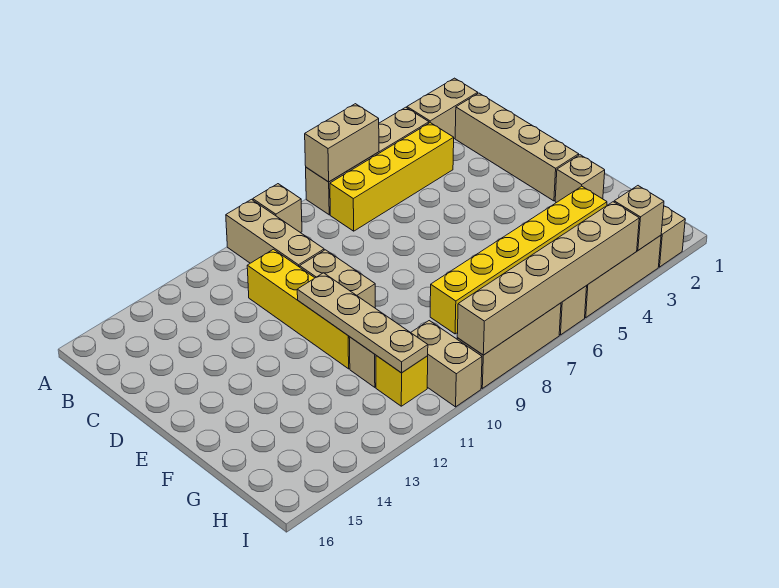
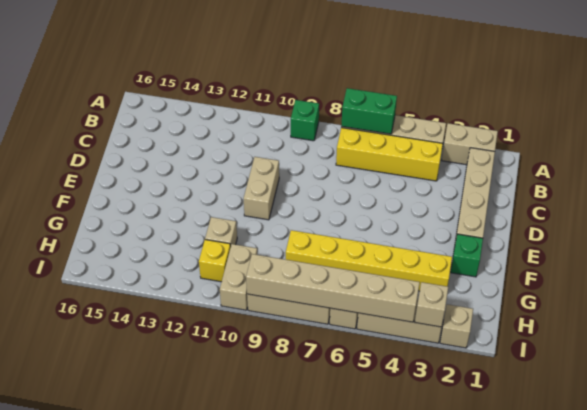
tan 1x2 brick [305,104,379,182] -> green 1x2 brick [341,88,397,134]
tan 1x1 brick [253,184,302,233] -> green 1x1 brick [291,100,319,141]
tan 1x3 brick [226,199,324,267] -> none
yellow 1x4 brick [247,249,350,369] -> none
tan 1x4 plate [297,273,428,373] -> none
tan 1x1 brick [555,155,605,203] -> green 1x1 brick [451,234,483,277]

